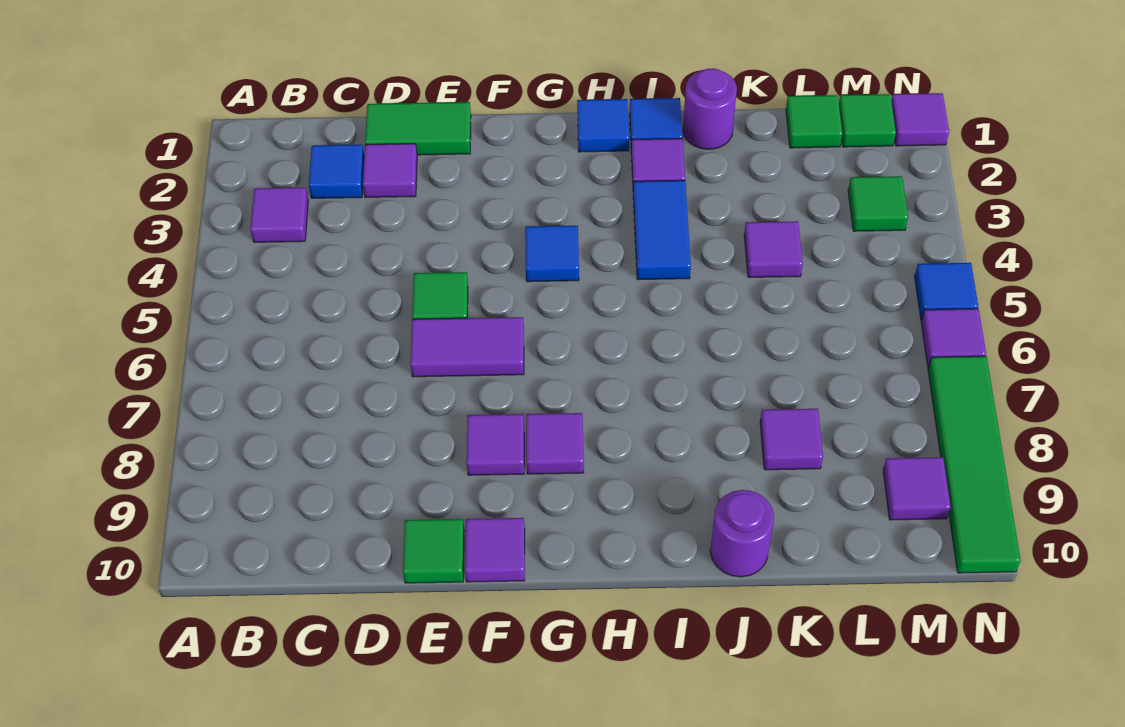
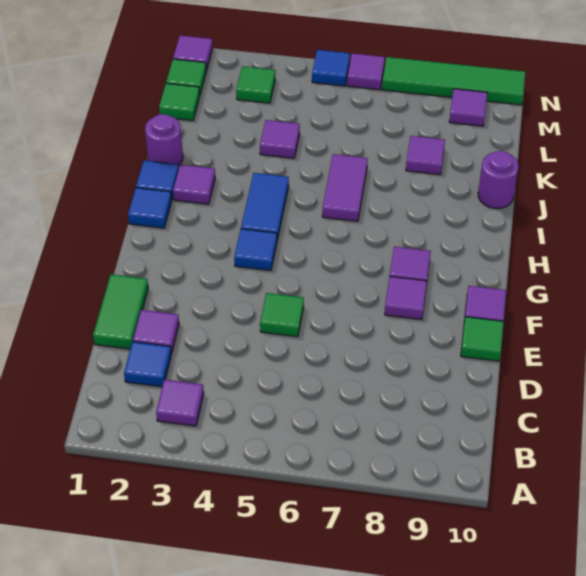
purple 1x2 tile [410,317,524,377] -> purple 1x2 tile moved to [322,154,368,221]
blue 1x2 tile [633,180,691,280] -> blue 1x2 tile turned to [241,173,289,240]

